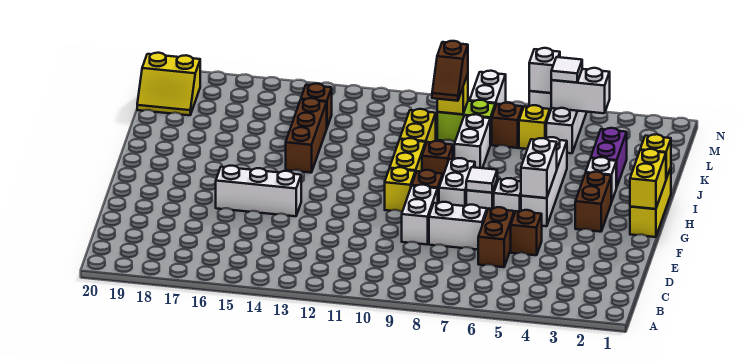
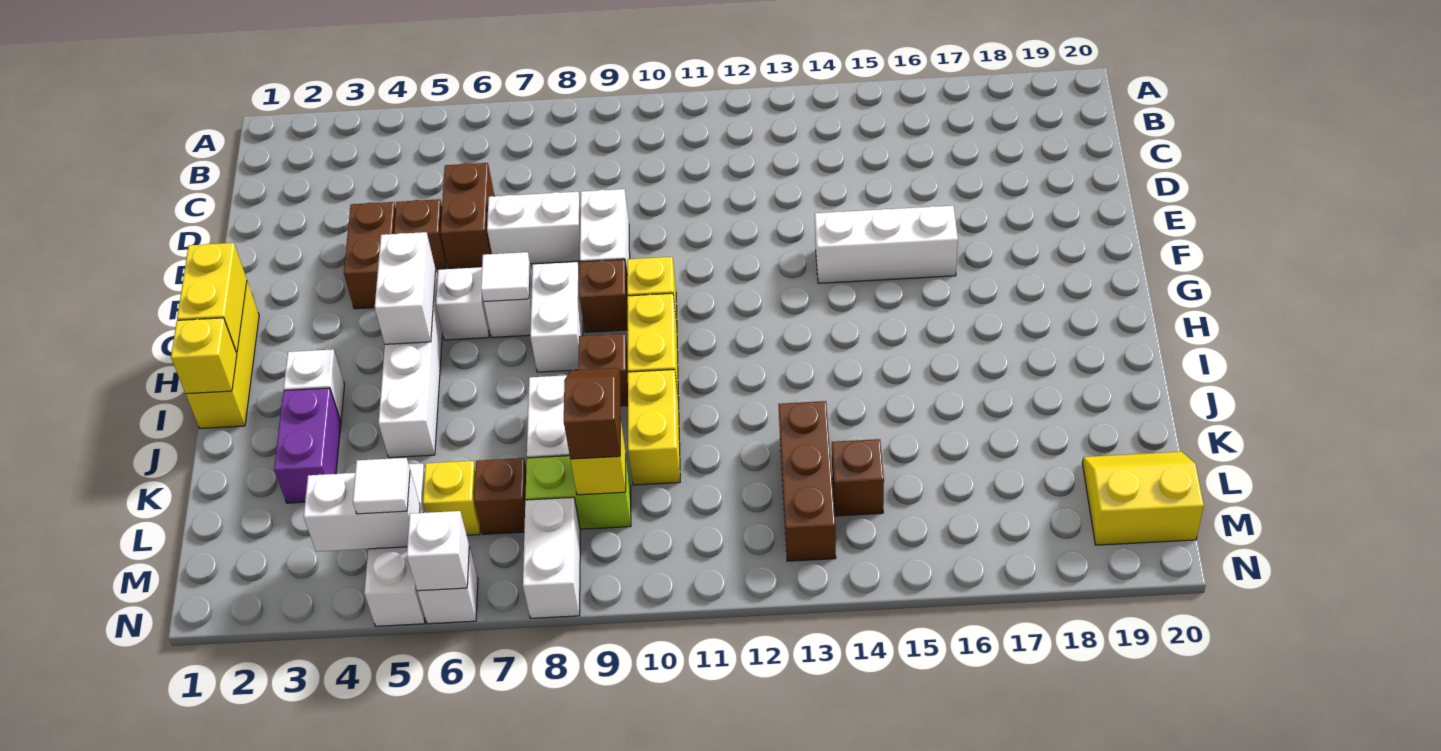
brown 1x2 brick [575,172,611,232] -> brown 1x2 brick moved to [344,202,396,309]
brown 1x3 brick [286,98,327,173] -> brown 1x3 brick moved to [778,401,836,561]

